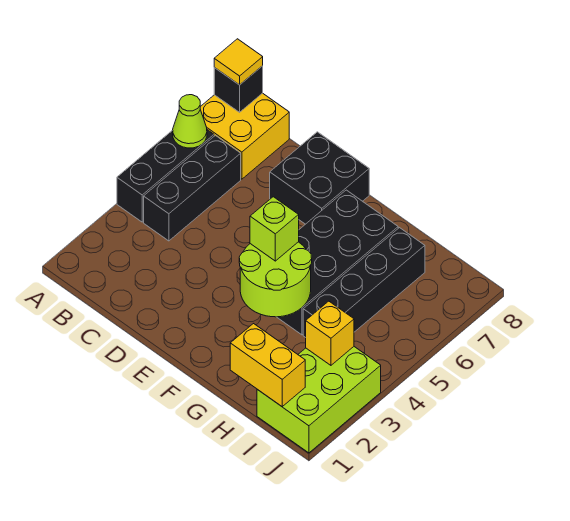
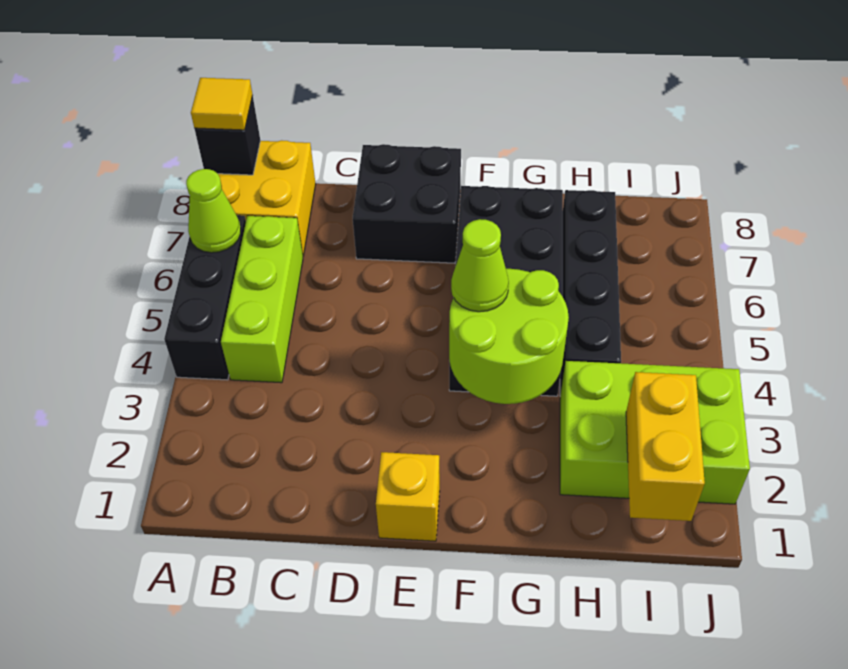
black 1x3 brick [144,135,241,241] -> lime 1x3 brick [221,216,303,383]
lime 1x1 brick [250,197,299,261] -> lime 1x1 cone [451,219,509,312]
yellow 1x2 brick [230,324,305,406] -> yellow 1x2 brick turned to [626,372,705,521]
lime 2x3 brick [257,347,381,453] -> lime 2x3 brick turned to [560,361,750,504]
yellow 1x1 brick [306,301,354,365] -> yellow 1x1 brick moved to [376,452,440,541]

